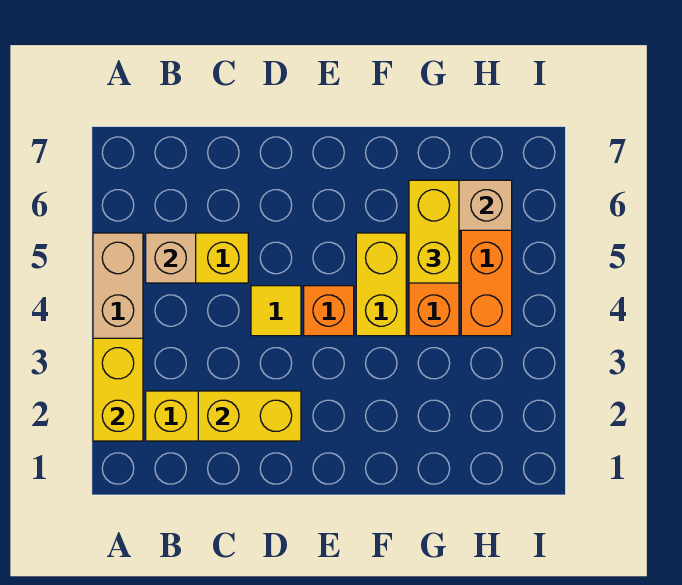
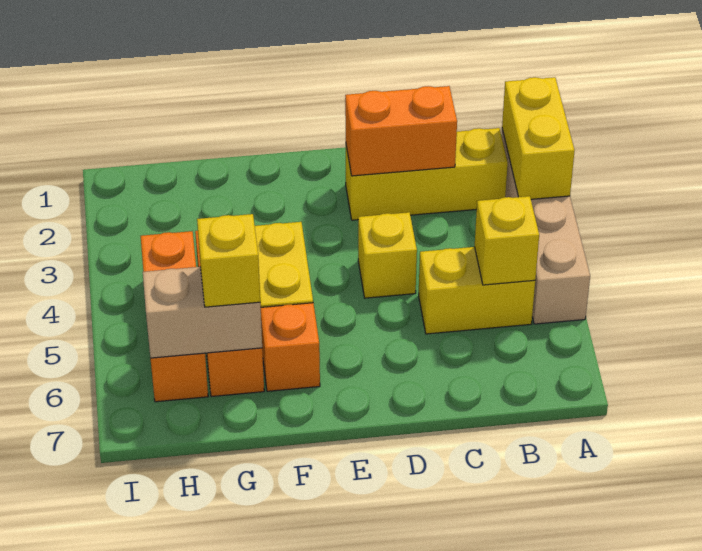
tan 1x1 brick [146,233,196,283] -> yellow 1x1 brick [475,196,539,285]
yellow 1x2 brick [198,391,301,441] -> orange 1x2 brick [345,86,457,176]
yellow 1x1 tile [251,286,301,336] -> yellow 1x1 brick [358,212,417,298]
orange 1x1 brick [304,286,354,336] -> orange 1x1 brick moved to [261,303,320,391]
yellow 1x2 brick [409,180,459,283] -> yellow 1x1 brick [197,214,260,307]

